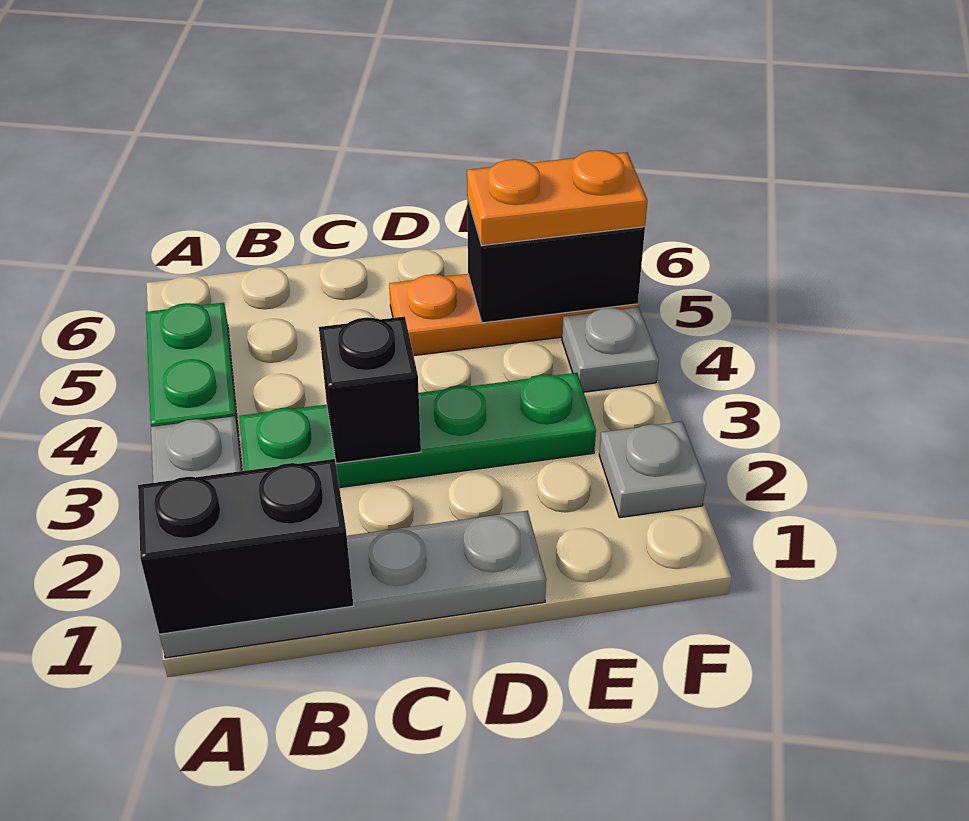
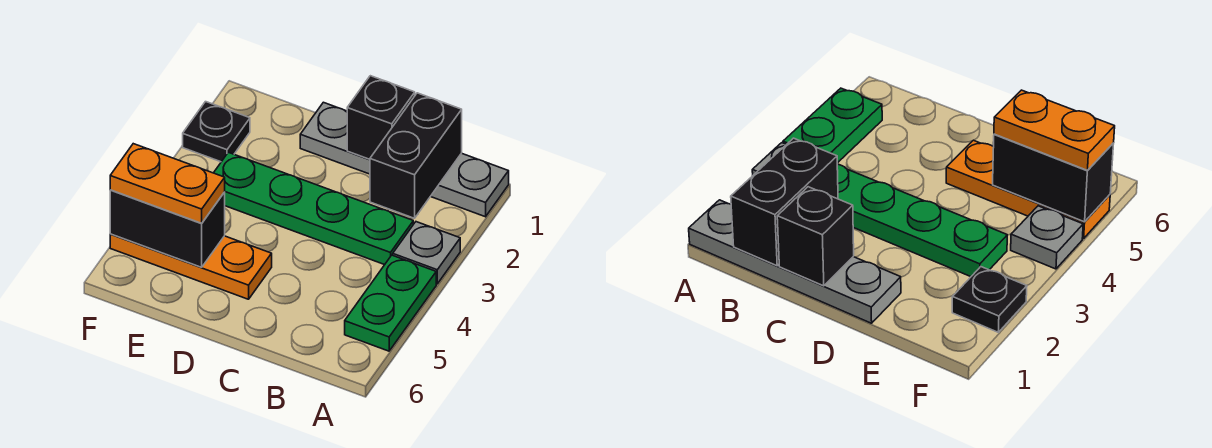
black 1x2 brick [138,459,353,634] -> black 1x2 brick turned to [370,93,462,218]
black 1x1 brick [319,317,421,463] -> black 1x1 brick moved to [347,76,415,160]
grey 1x1 plate [599,422,706,518] -> black 1x1 plate [183,102,250,162]

